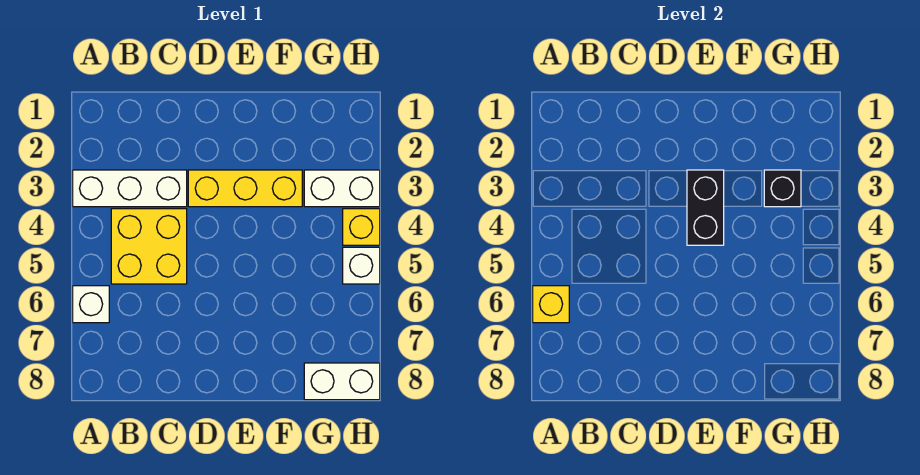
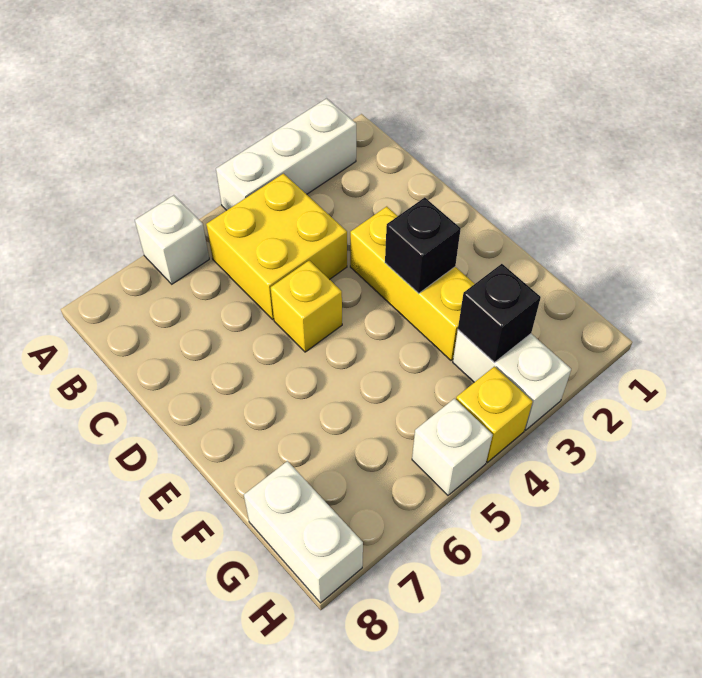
white 1x3 brick [73,170,187,207] -> white 1x3 brick turned to [216,98,356,210]
yellow 1x1 brick [533,286,569,323] -> yellow 1x1 brick moved to [271,261,342,352]
black 1x2 brick [687,170,724,245] -> black 1x1 brick [385,197,461,293]

